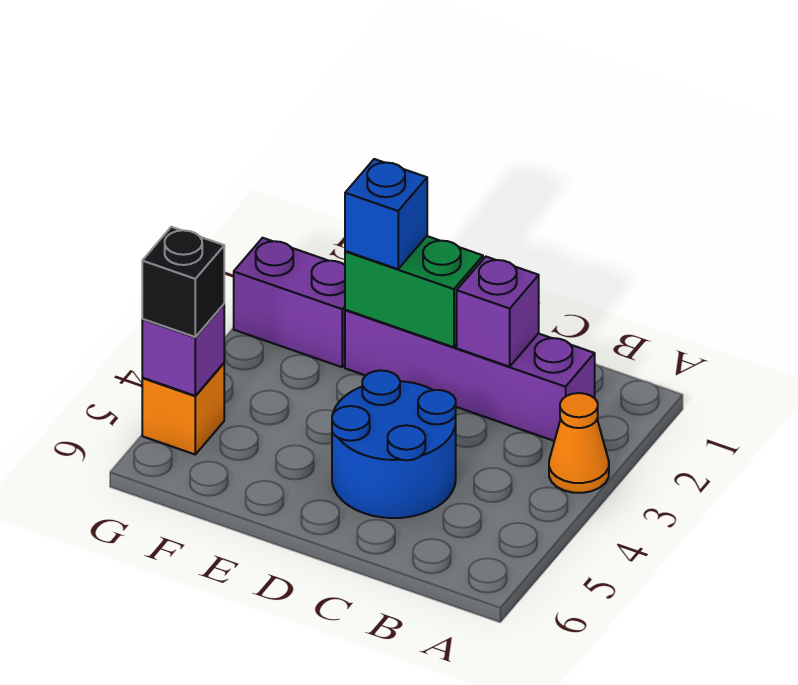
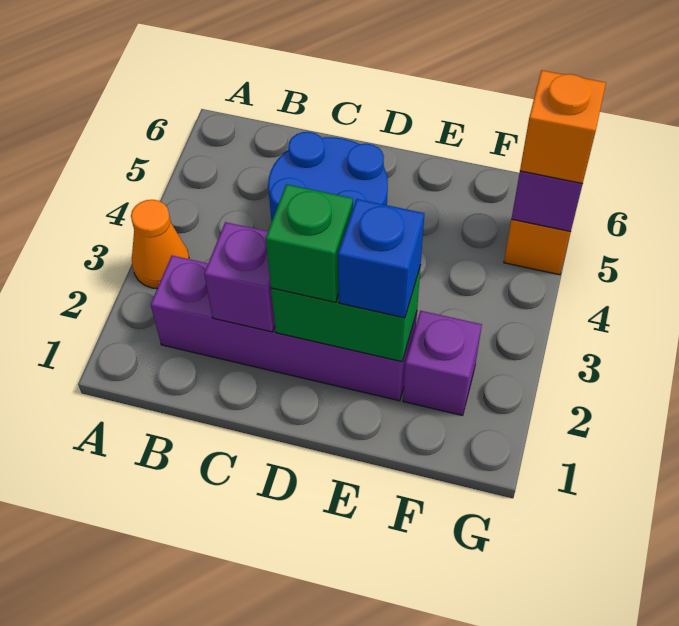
none -> green 1x1 brick [266,184,353,302]
purple 1x2 brick [234,238,345,367] -> purple 1x1 brick [403,311,482,415]
black 1x1 brick [142,227,224,337] -> orange 1x1 brick [520,70,606,184]

